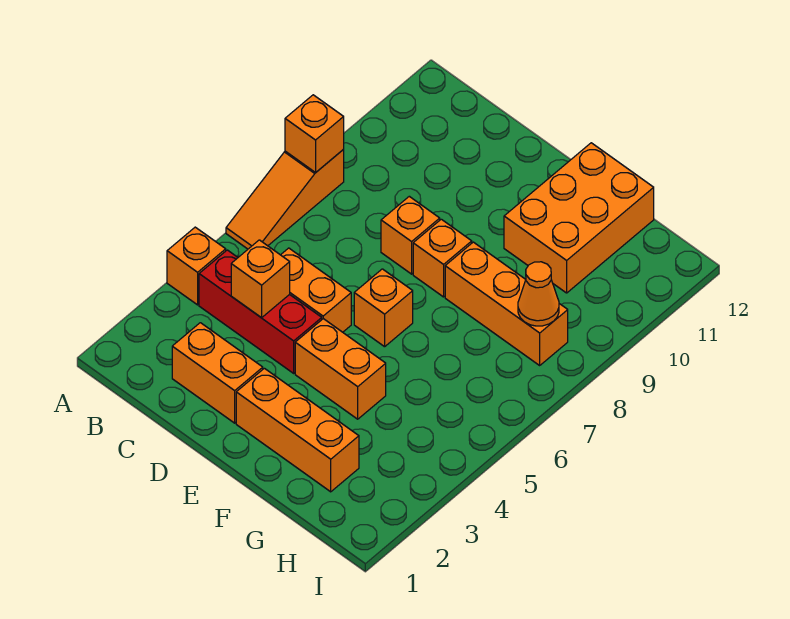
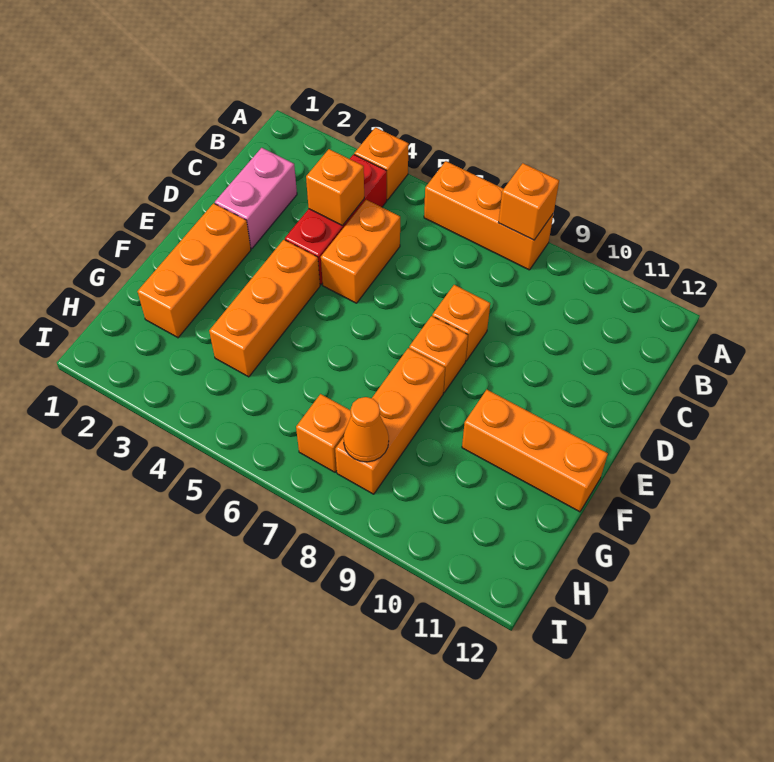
orange 1x3 slope [226,150,344,249] -> orange 1x3 brick [424,161,554,270]
orange 1x2 brick [172,323,263,423] -> pink 1x2 brick [215,148,297,249]
orange 1x2 brick [295,319,386,419] -> orange 1x3 brick [209,240,320,377]
orange 1x1 brick [354,269,413,347] -> orange 1x1 brick moved to [296,394,351,472]
orange 2x3 brick [504,143,654,293] -> orange 1x3 brick [462,390,608,512]

